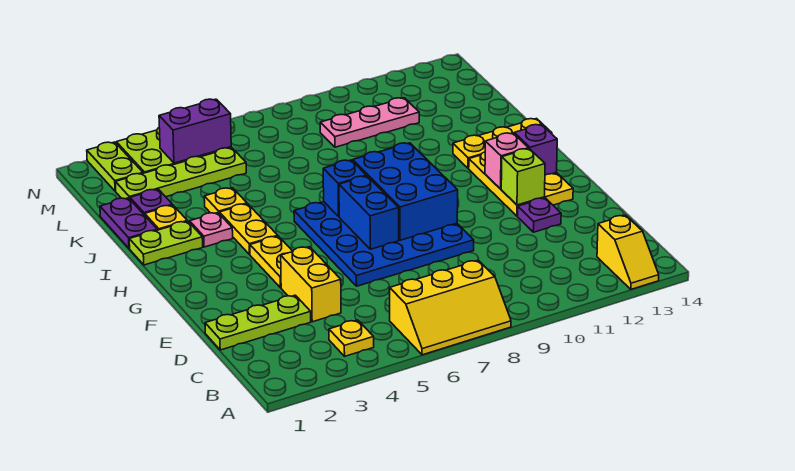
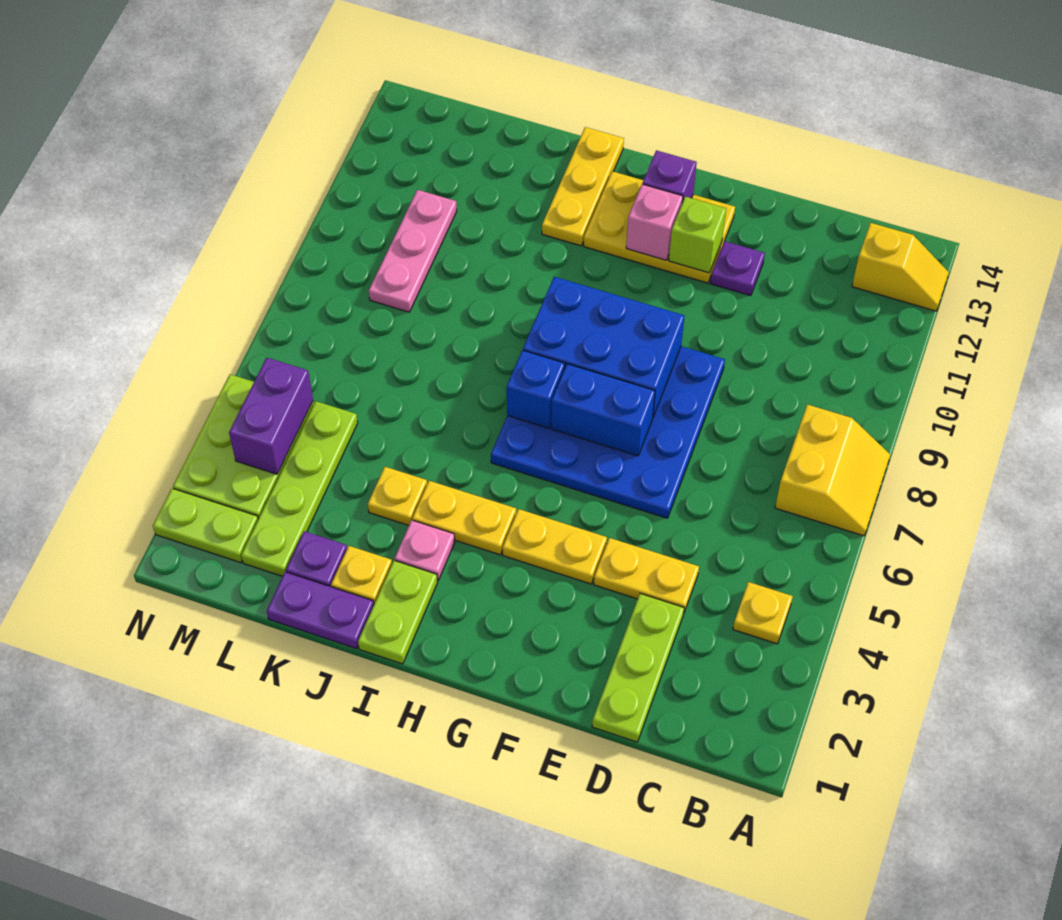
yellow 2x3 slope [390,260,511,355] -> yellow 2x2 slope [775,404,890,536]
yellow 1x2 brick [281,247,341,322] -> yellow 1x2 plate [594,538,699,612]

